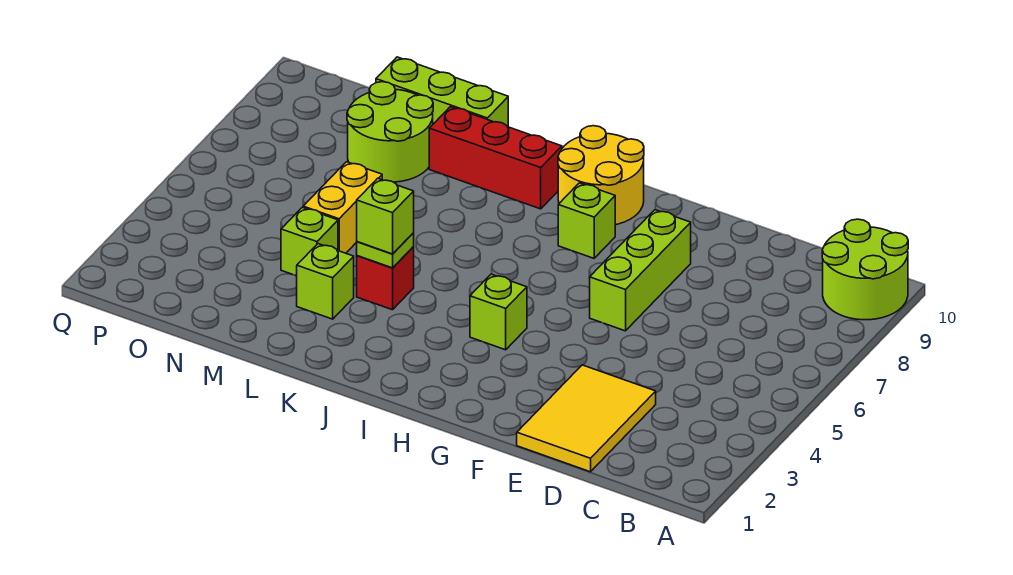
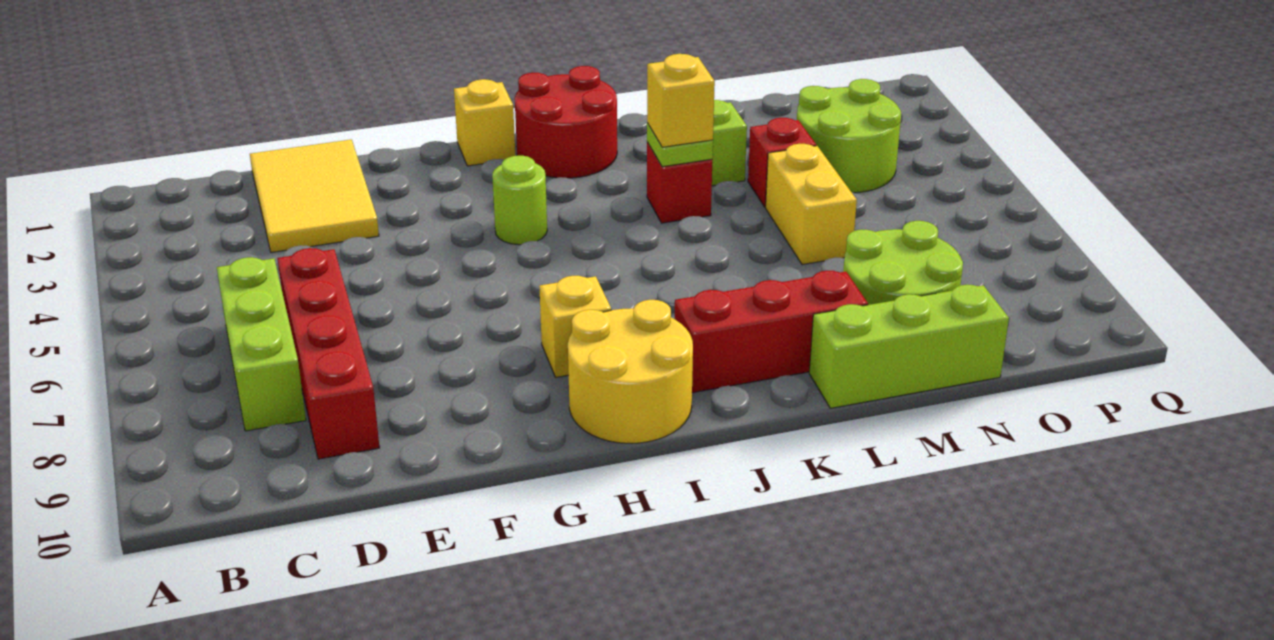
lime 2x2 round brick [822,219,908,320] -> lime 2x2 round brick moved to [797,79,901,193]
none -> red 1x4 brick [277,248,380,459]
lime 1x3 brick [590,210,691,331] -> lime 1x3 brick moved to [217,257,306,431]
none -> yellow 1x1 brick [454,79,515,166]
lime 1x1 brick [470,274,527,350] -> lime 1x1 round brick [492,155,547,245]
lime 1x1 brick [558,183,615,258] -> yellow 1x1 brick [539,276,611,377]
none -> red 2x2 round brick [515,66,617,178]
lime 1x1 brick [357,178,414,254] -> yellow 1x1 brick [647,54,715,147]
lime 1x1 brick [281,207,338,276] -> red 1x1 brick [748,118,816,207]

